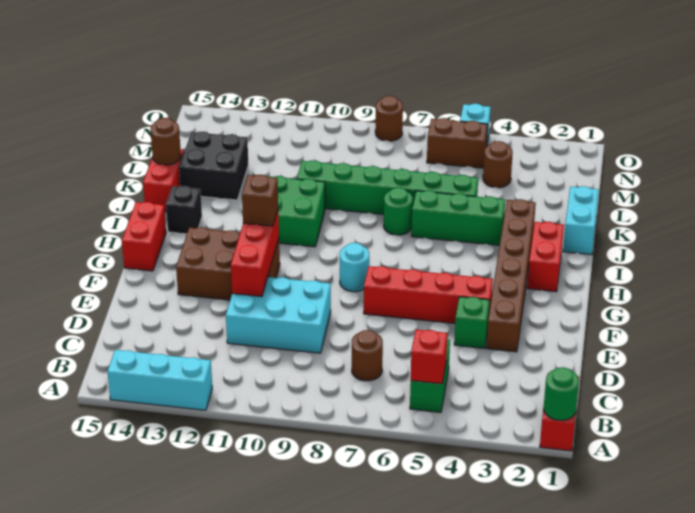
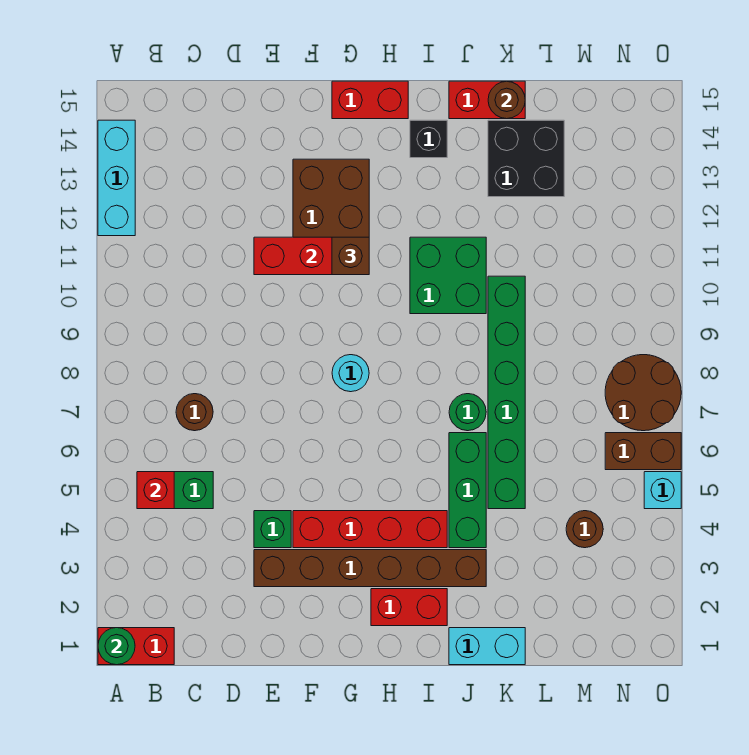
cyan 2x3 brick [226,277,331,353] -> none
red 1x4 brick [364,266,493,323] -> red 1x4 brick turned to [293,511,447,548]
brown 1x2 brick [427,118,488,168] -> brown 1x2 brick turned to [605,433,681,470]
brown 1x1 round brick [375,96,403,141] -> brown 2x2 round brick [605,355,681,431]

